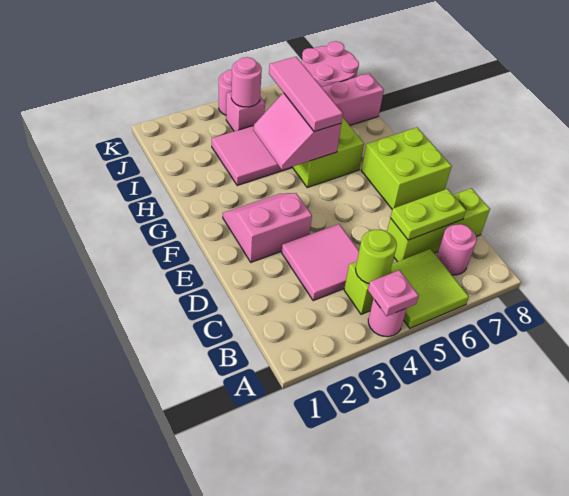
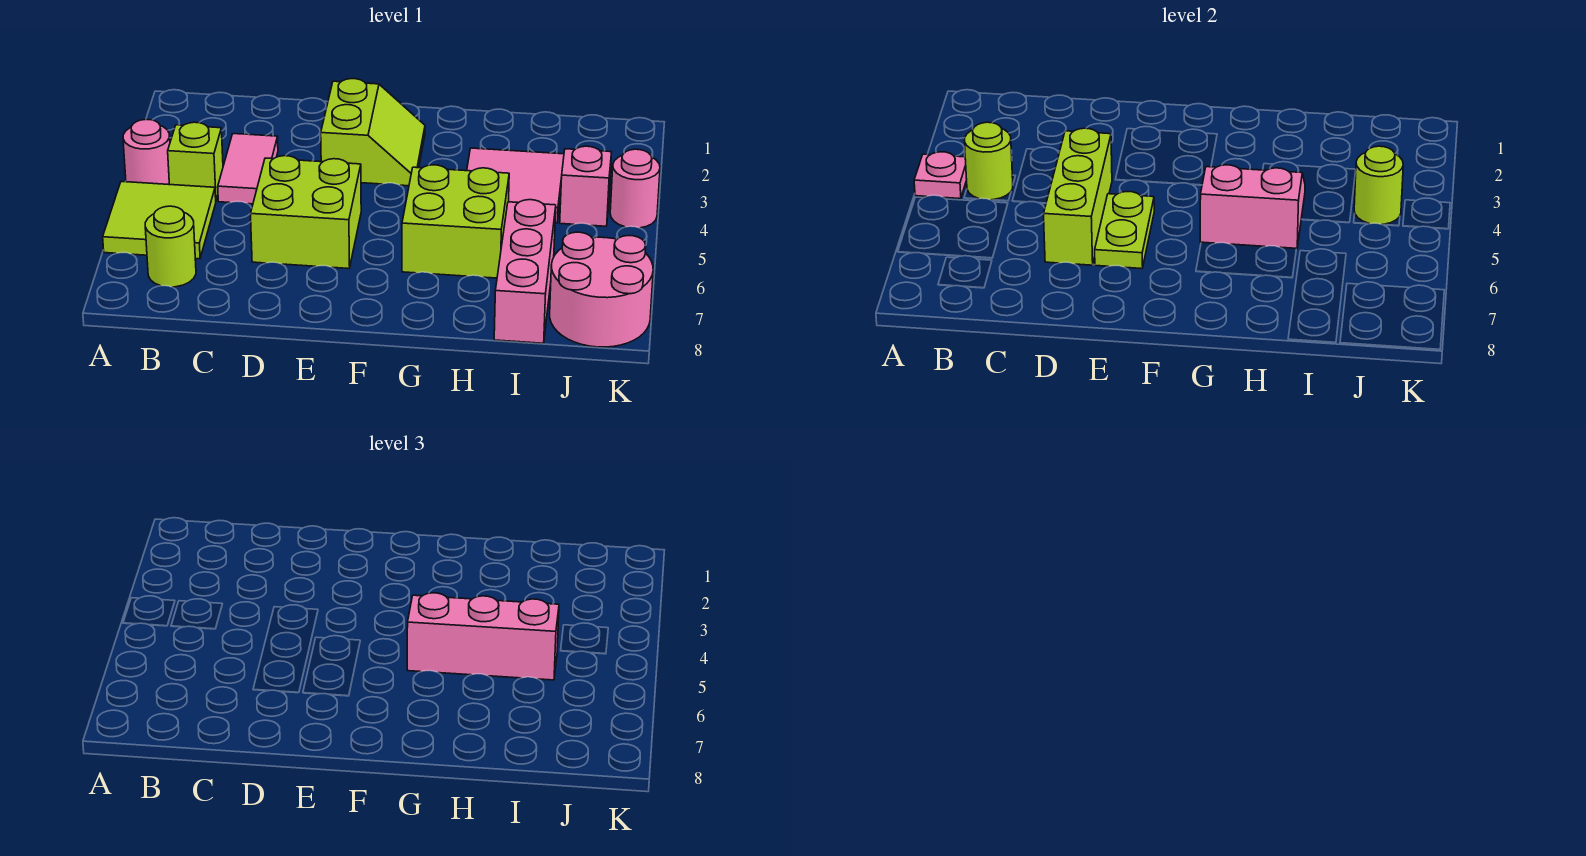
pink 1x1 round brick [437,224,477,275] -> lime 1x1 round brick [145,206,196,287]
pink 2x2 tile [282,224,359,301] -> pink 1x2 tile [218,134,278,204]
lime 1x3 brick [387,188,490,262] -> lime 1x3 brick moved to [1044,128,1112,265]
lime 1x2 plate [390,189,466,240] -> lime 1x2 plate moved to [1095,192,1154,269]
pink 2x2 slope [223,193,312,262] -> lime 2x2 slope [321,79,425,186]
lime 2x2 brick [361,128,452,209] -> lime 2x2 brick moved to [251,156,361,269]
pink 1x3 tile [269,57,343,132] -> pink 1x3 brick [407,593,559,680]
pink 1x1 round brick [231,57,262,107] -> lime 1x1 round brick [1354,146,1403,224]

